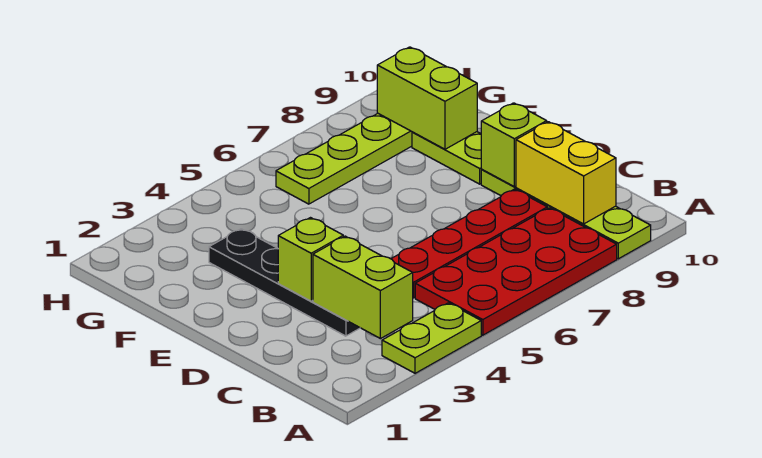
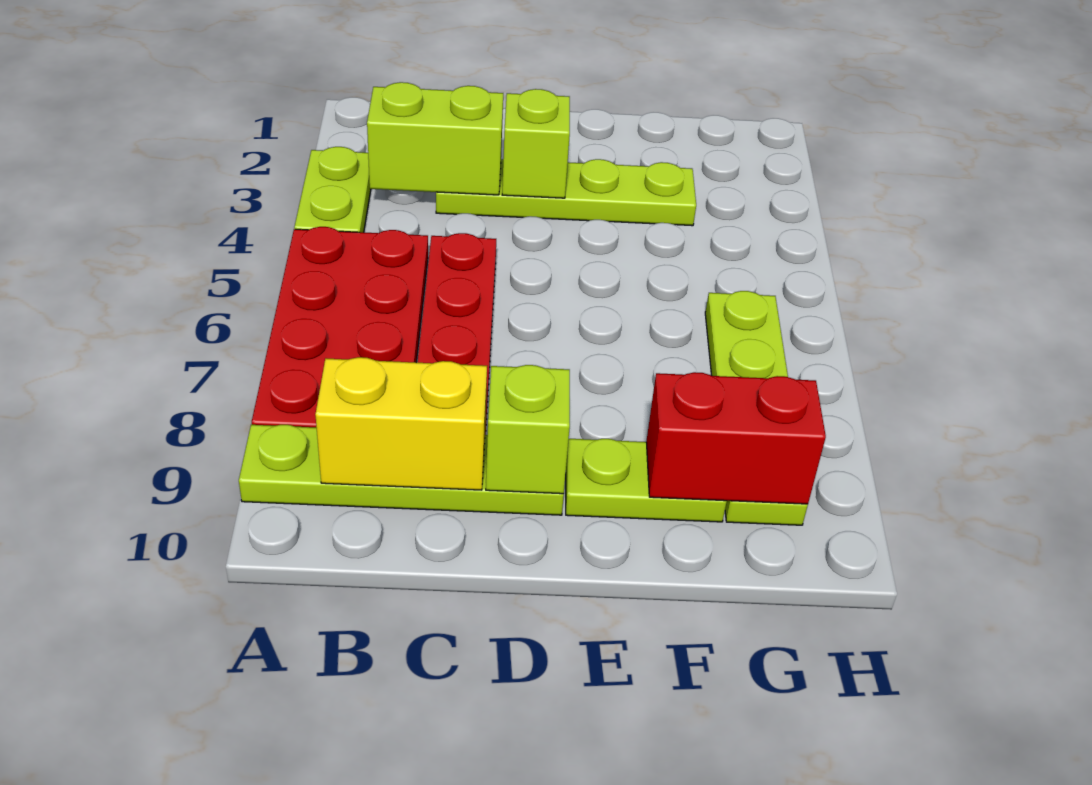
black 1x4 plate [209,229,360,336] -> lime 1x4 plate [436,159,696,226]
lime 1x2 brick [377,47,477,149] -> red 1x2 brick [646,372,826,504]

